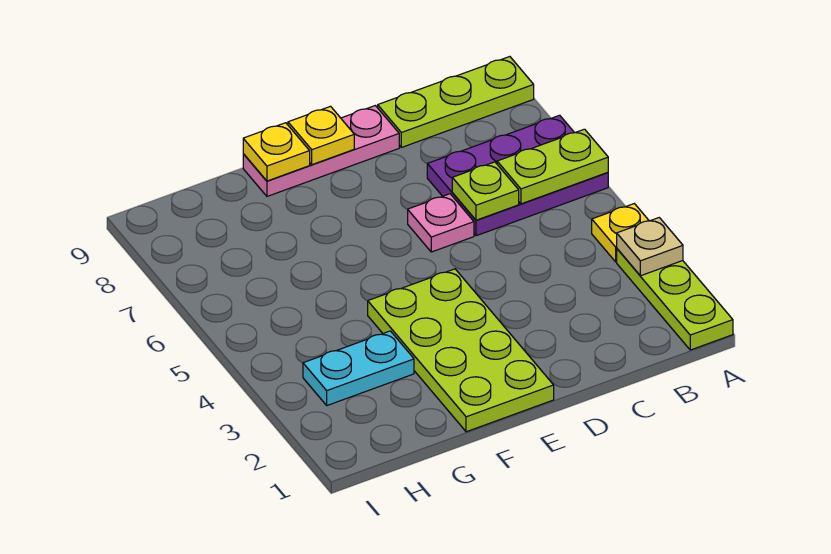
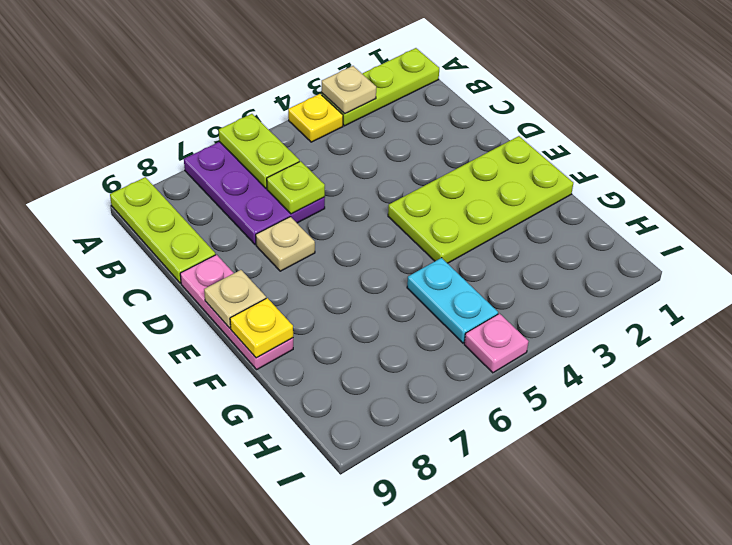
pink 1x1 plate [408,194,474,252] -> pink 1x1 plate moved to [464,314,529,373]
none -> tan 1x1 plate [256,217,315,271]
yellow 1x1 plate [288,106,354,165] -> tan 1x1 plate [204,270,266,328]
cyan 1x2 plate [303,331,414,405] -> cyan 1x2 plate moved to [407,258,498,343]

